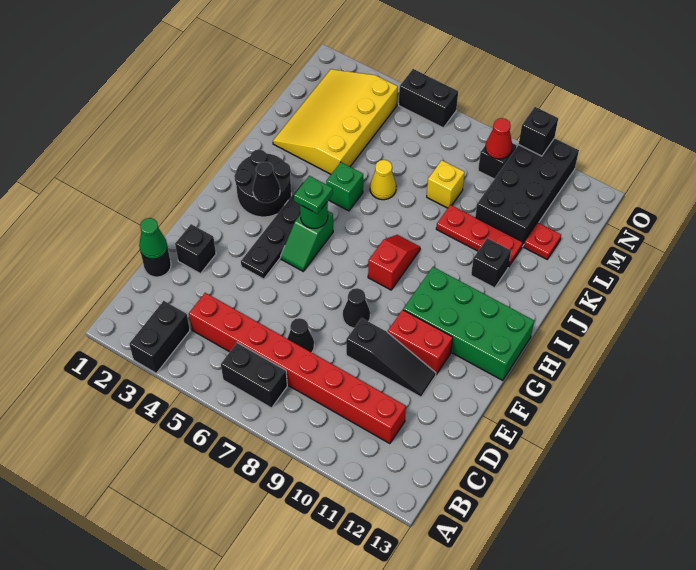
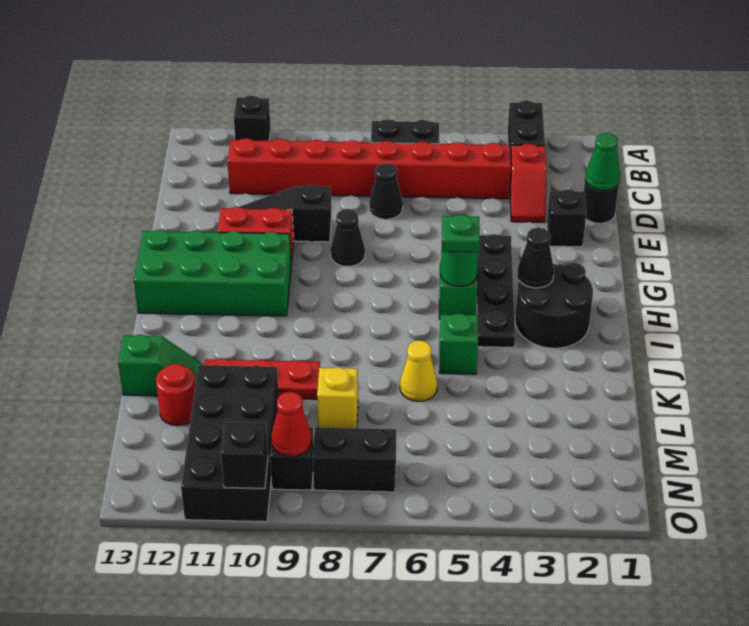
red 1x2 slope [368,235,420,290] -> red 1x2 slope moved to [509,143,546,222]
black 1x1 brick [471,238,511,288] -> black 1x1 brick moved to [234,96,271,141]
yellow 3x4 slope [273,69,398,174] -> none
none -> green 1x2 slope [118,335,203,396]
red 1x1 plate [524,223,561,259] -> red 1x1 round brick [156,364,195,426]
black 1x2 brick [399,69,458,128] -> black 1x2 brick moved to [313,427,396,492]

